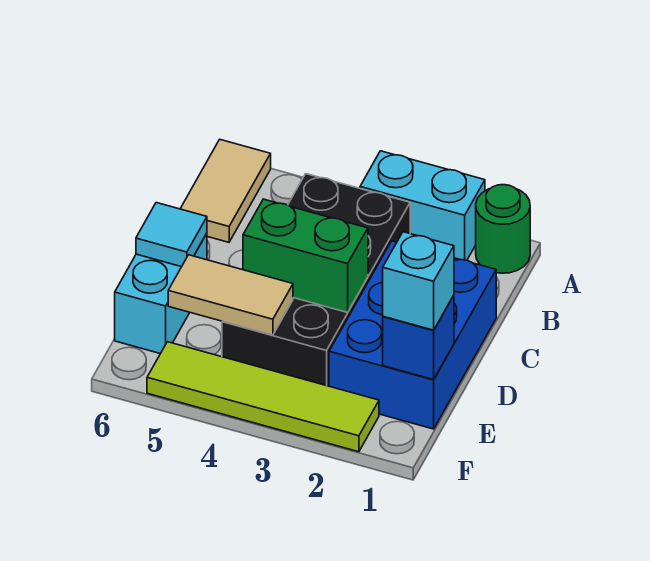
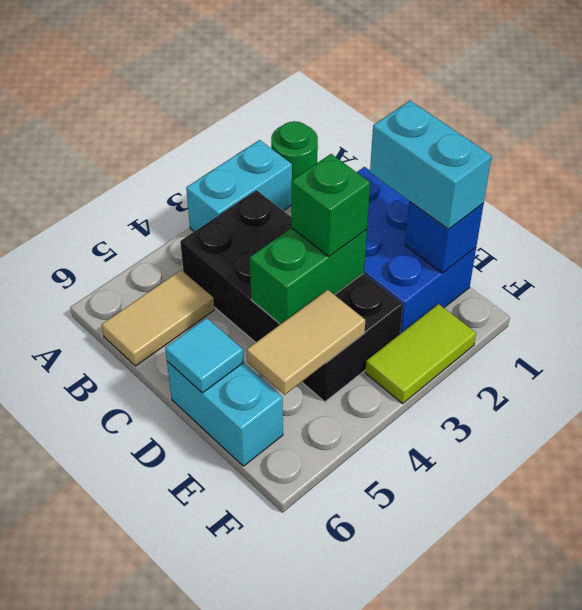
tan 1x2 tile [180,140,271,242] -> tan 1x2 tile turned to [102,270,214,366]
none -> green 1x1 brick [291,154,370,256]
cyan 1x1 brick [383,232,454,330] -> cyan 1x2 brick [370,101,492,229]
lime 1x4 tile [147,342,379,452] -> lime 1x2 tile [365,304,476,403]

